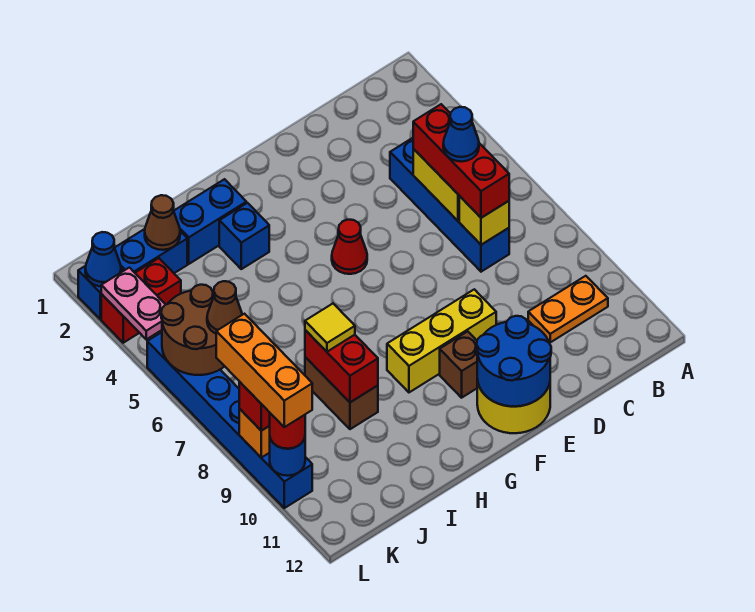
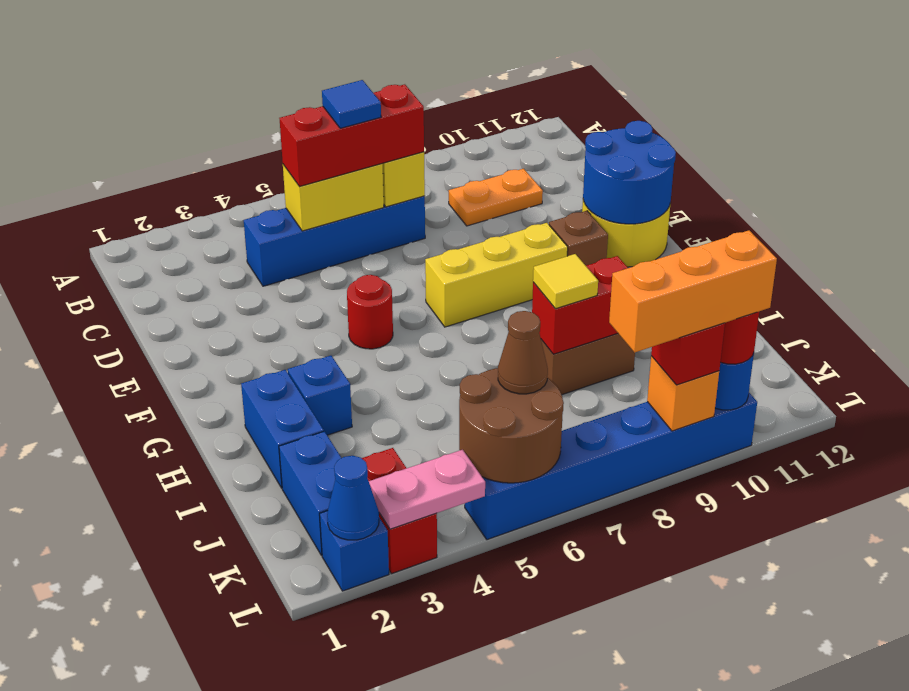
orange 1x2 plate [528,276,608,342] -> orange 1x2 plate turned to [449,169,543,226]
blue 1x1 cone [443,107,479,162] -> blue 1x1 tile [322,80,381,128]
yellow 1x3 brick [387,289,496,392] -> yellow 1x3 brick turned to [425,223,568,327]
red 1x1 cone [332,220,367,274] -> red 1x1 round brick [347,275,393,349]
brown 1x1 cone [145,195,180,250] -> none

